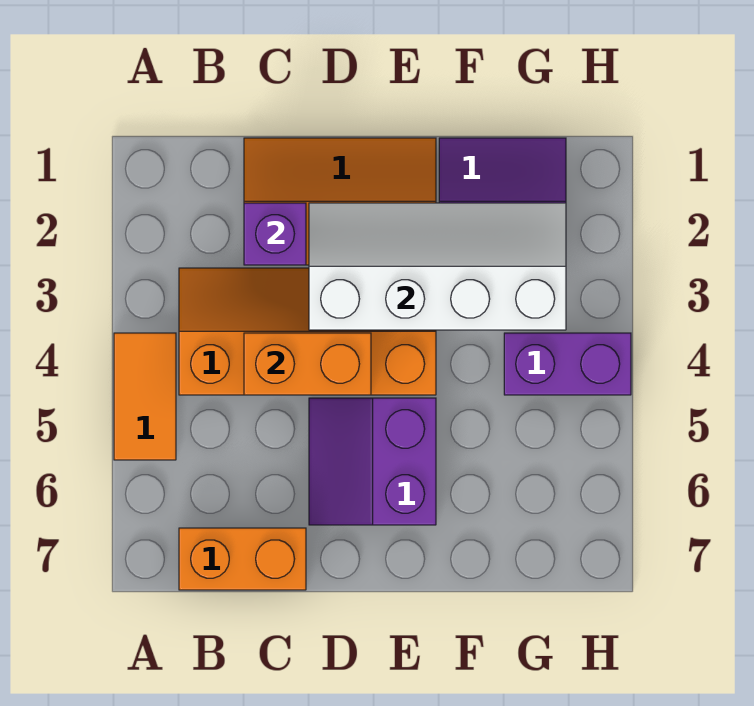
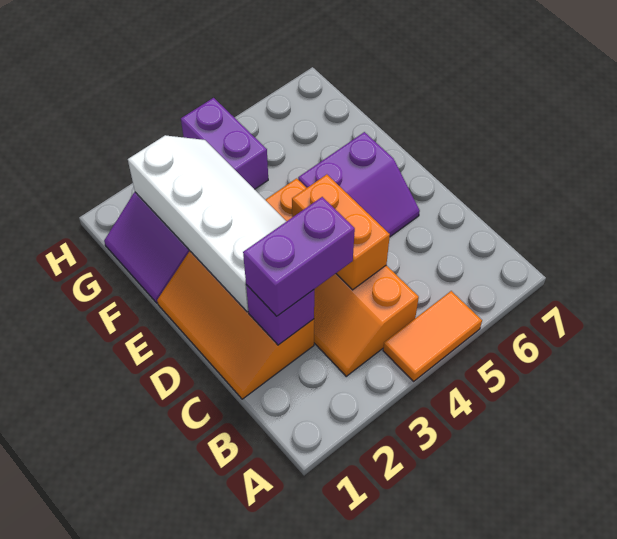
orange 1x2 brick [179,528,306,590] -> none
none -> purple 1x2 brick [243,197,355,316]
white 2x4 slope [309,203,566,330] -> white 2x4 slope turned to [128,135,286,312]

